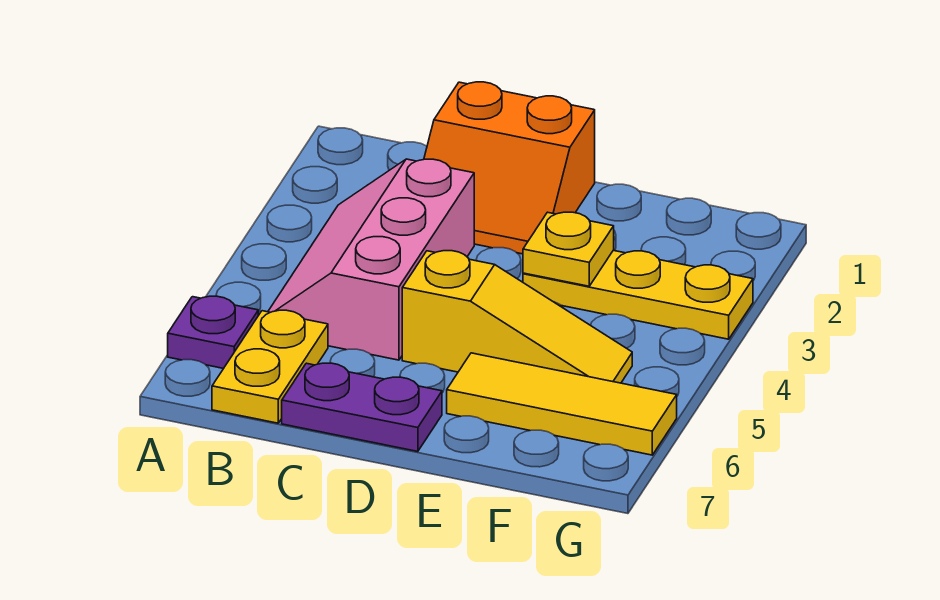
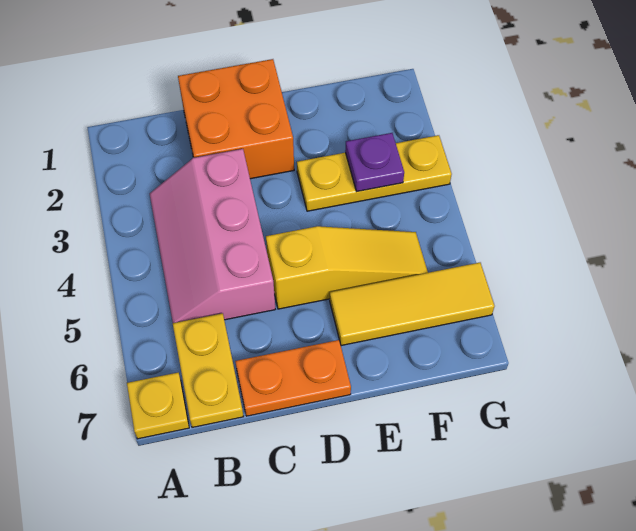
purple 1x1 plate [168,296,258,369] -> purple 1x1 plate moved to [345,133,404,191]
orange 2x2 slope [424,82,595,254] -> orange 2x2 brick [178,59,294,179]
purple 1x2 plate [282,363,442,452] -> orange 1x2 plate [235,340,351,416]
yellow 1x1 plate [523,212,614,286] -> yellow 1x1 plate moved to [127,373,189,439]

